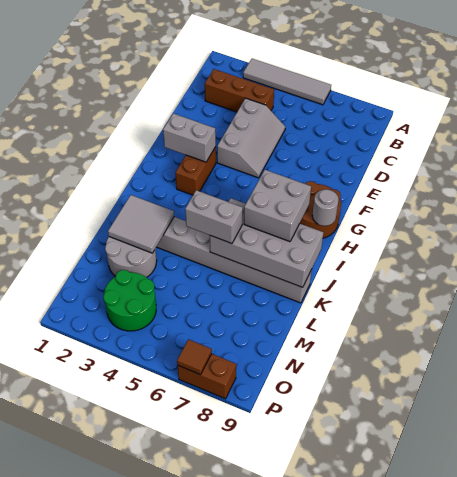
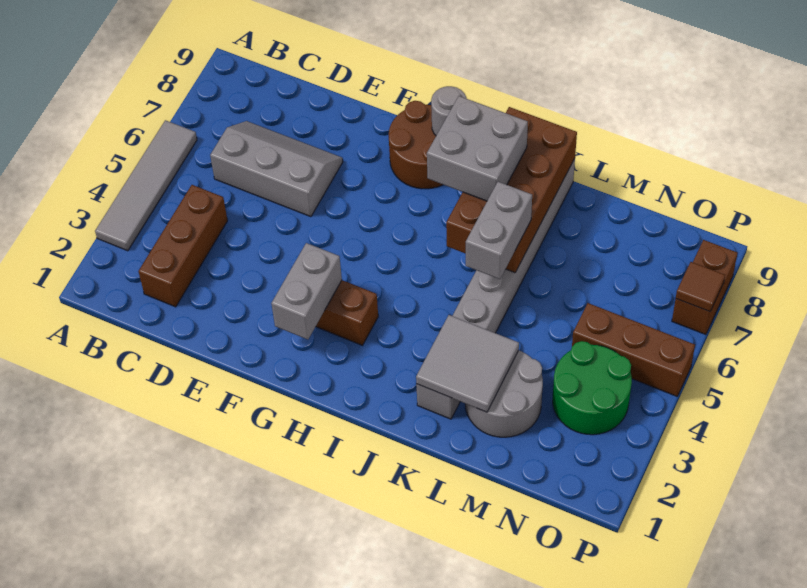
grey 2x3 slope [217,98,285,178] -> grey 2x3 slope moved to [210,121,343,217]
grey 2x4 brick [210,198,324,287] -> brown 2x4 brick [446,107,577,273]
none -> brown 1x3 brick [572,303,695,396]

